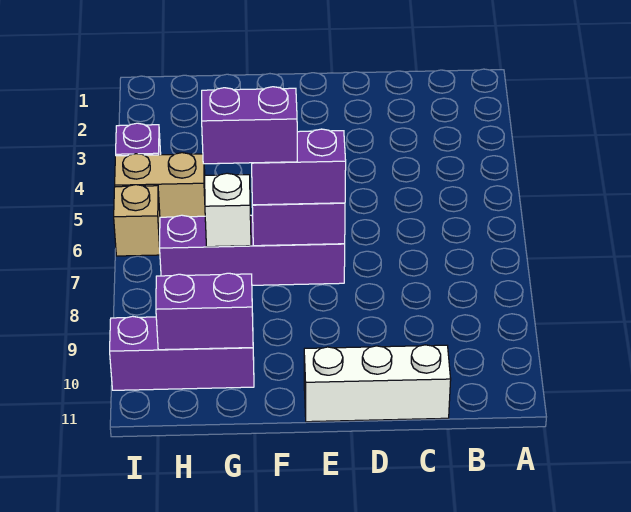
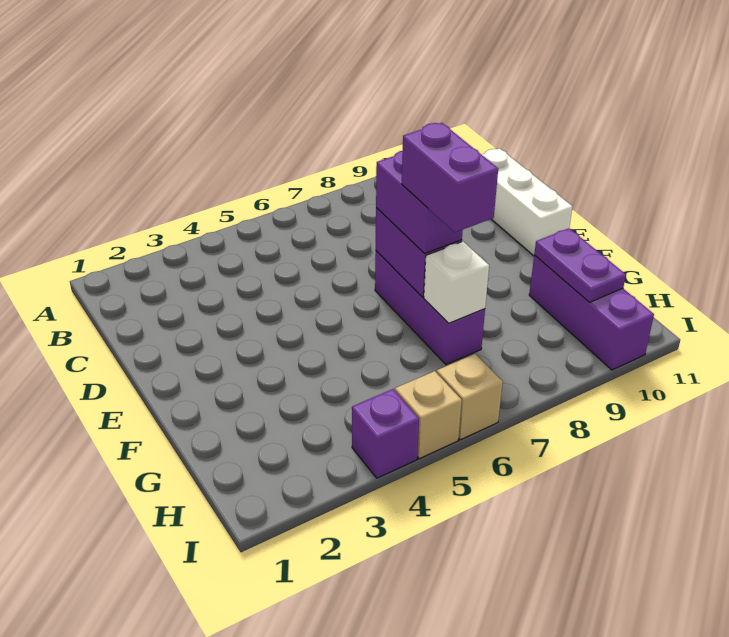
purple 1x4 brick [160,215,345,285] -> purple 1x3 brick [375,251,485,364]
purple 1x2 brick [156,273,253,350] -> purple 1x2 plate [534,228,626,302]
tan 1x2 brick [115,153,205,217] -> tan 1x1 brick [395,371,462,459]

